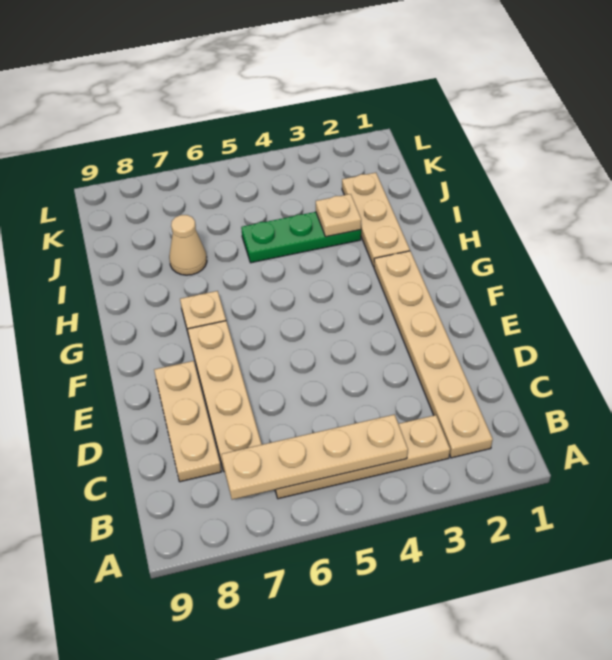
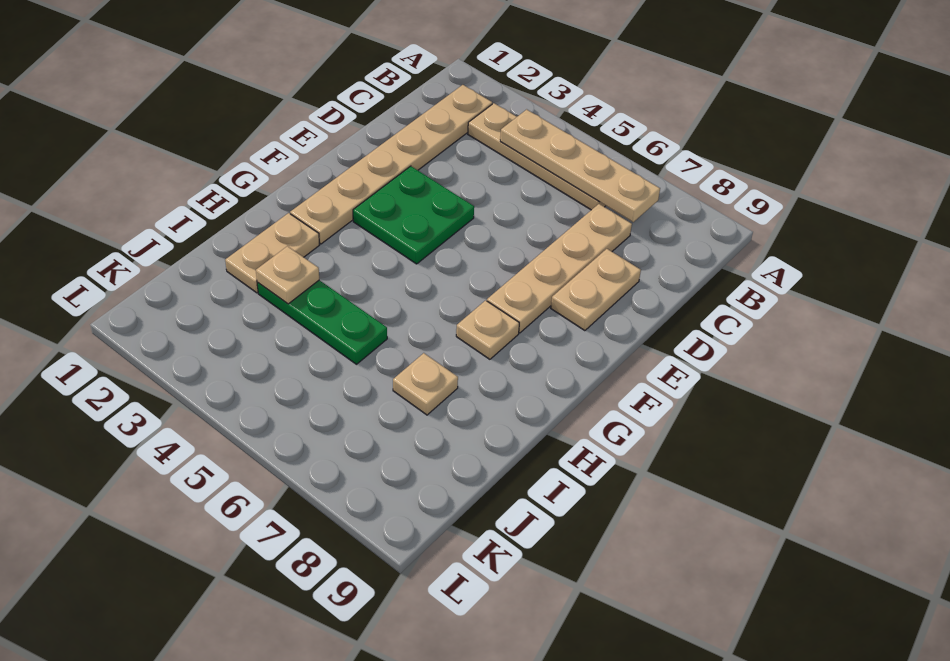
tan 1x3 plate [154,361,221,482] -> tan 1x2 plate [551,249,641,331]
none -> green 2x2 plate [353,166,474,264]
tan 1x3 plate [342,173,410,267] -> tan 1x2 plate [225,213,319,293]
tan 1x1 cone [169,215,207,275] -> tan 1x1 plate [393,353,458,415]

